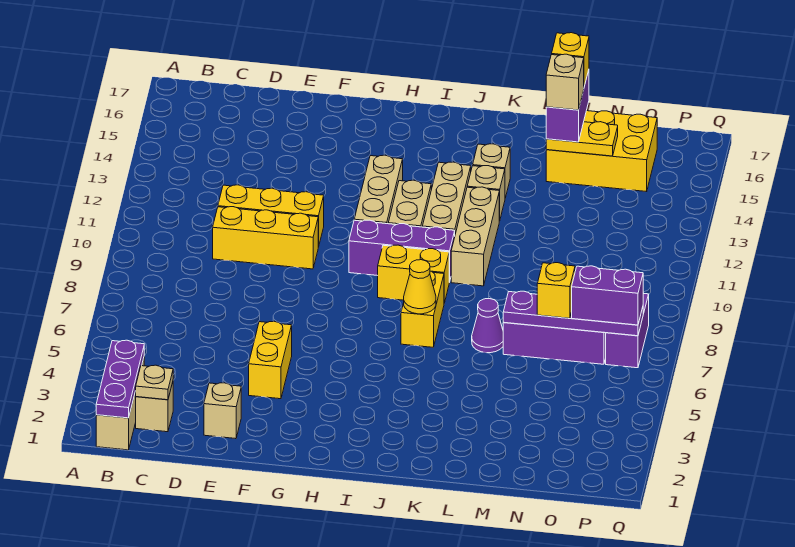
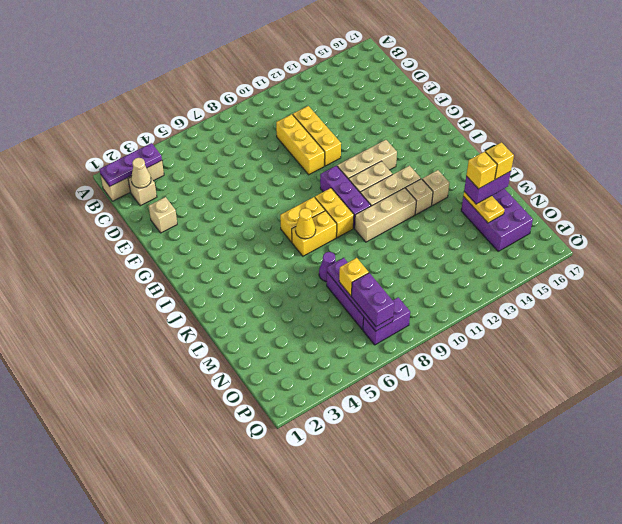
tan 1x1 plate [136,365,173,400] -> tan 1x1 cone [131,158,151,188]
yellow 1x2 brick [249,321,292,399] -> yellow 1x2 brick moved to [280,197,325,242]
yellow 2x3 brick [546,111,657,192] -> purple 2x3 brick [461,189,533,251]
tan 1x1 brick [546,54,584,110] -> yellow 1x1 brick [466,151,497,189]

